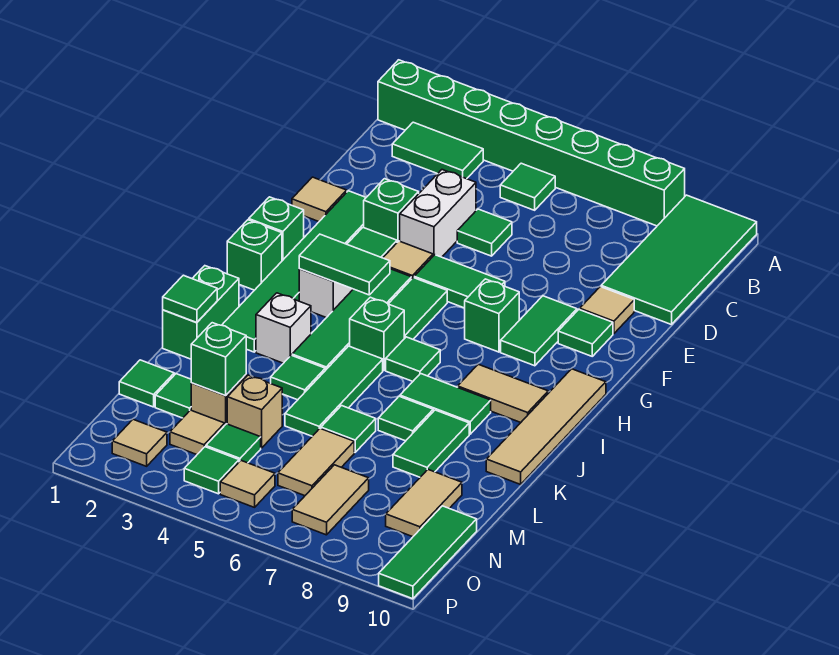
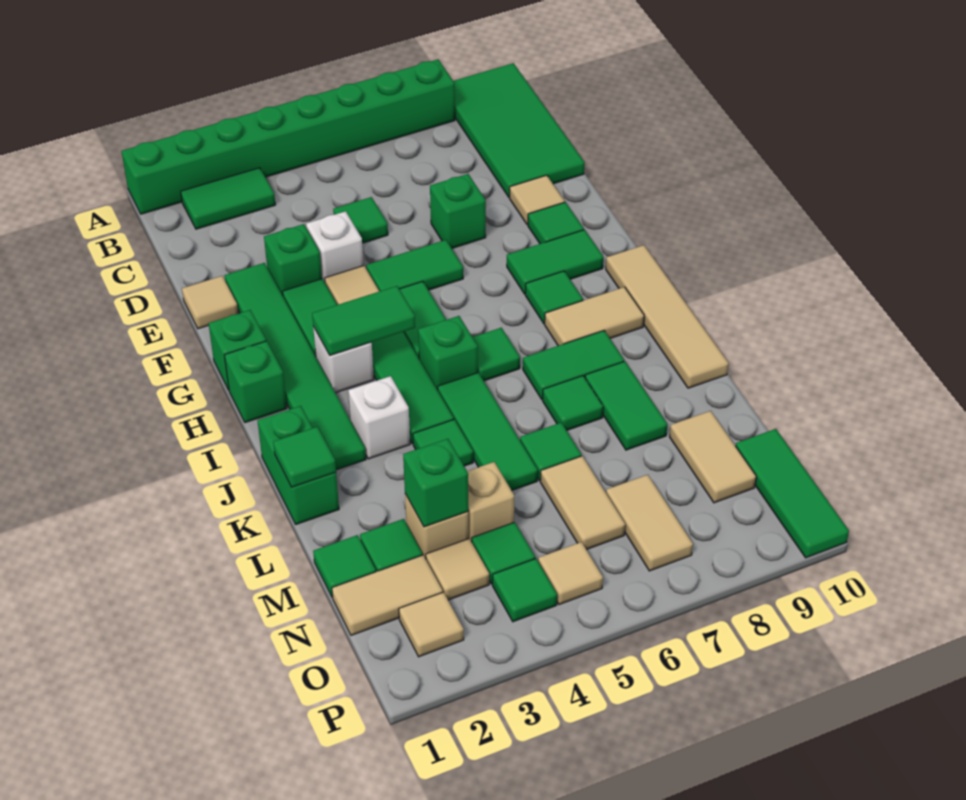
green 1x1 tile [500,163,555,210] -> green 1x1 tile moved to [525,271,583,324]
white 1x2 brick [400,170,476,257] -> white 1x1 brick [306,211,364,282]
green 1x2 tile [501,296,577,366] -> green 1x2 tile turned to [507,230,603,294]
green 1x1 brick [465,279,519,352] -> green 1x1 brick moved to [430,174,486,248]
none -> tan 1x2 tile [332,555,443,635]

